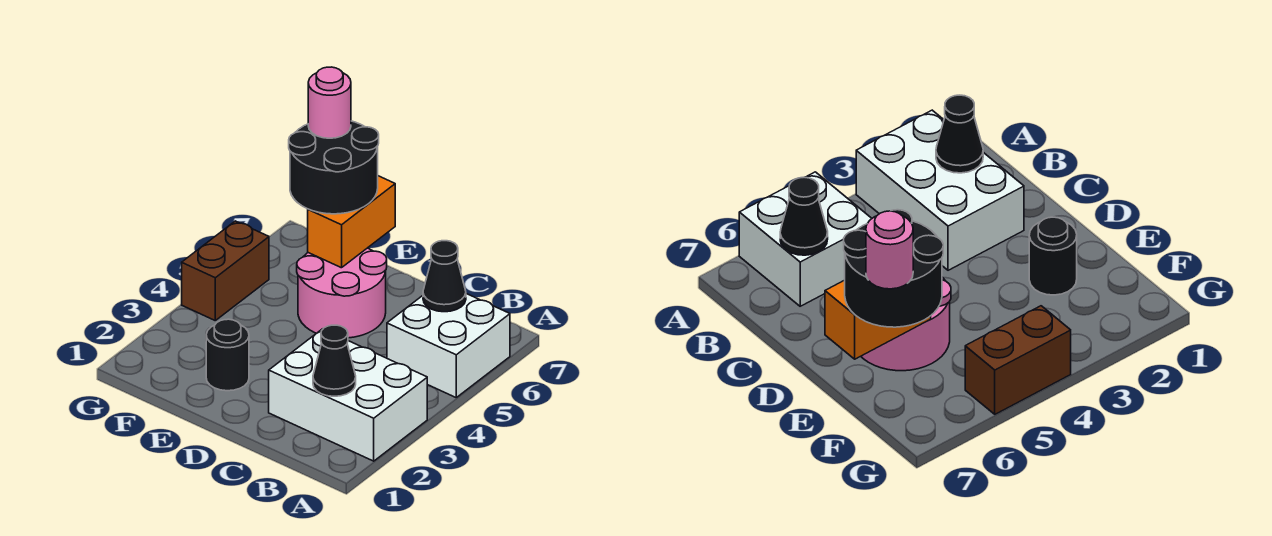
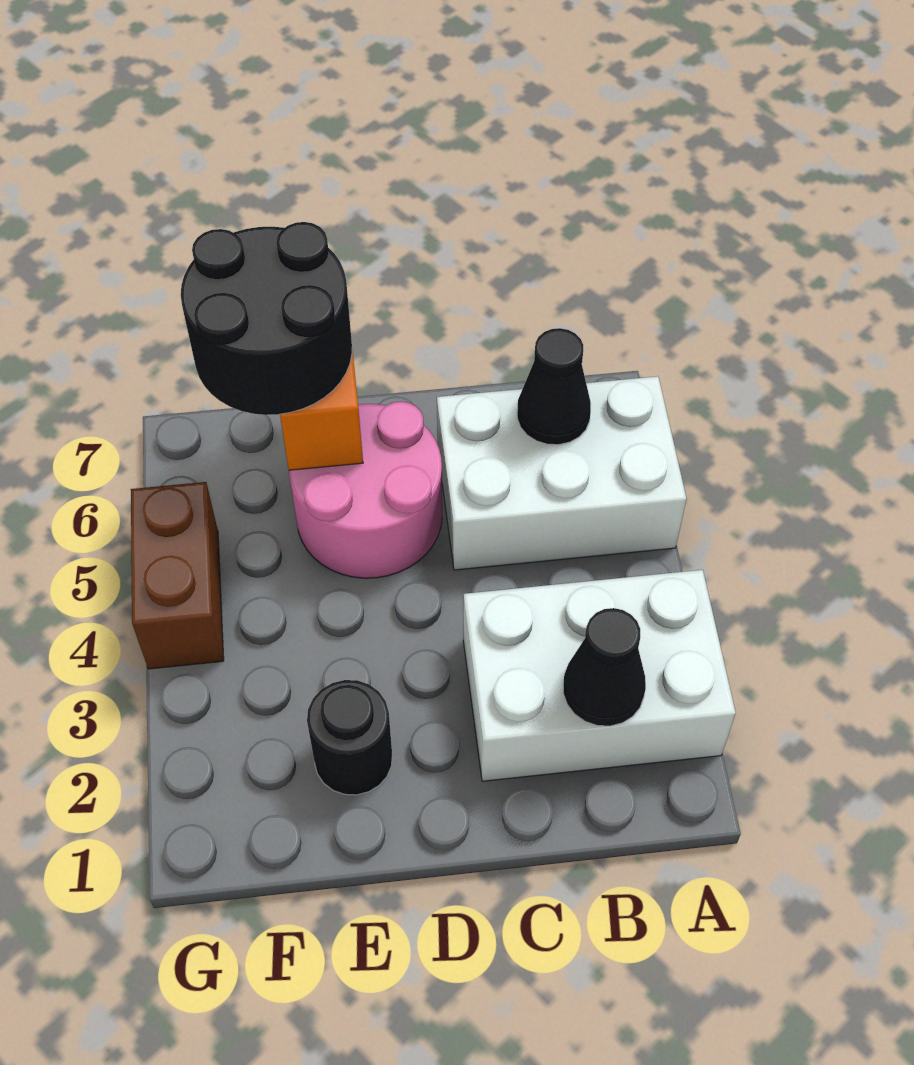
white 2x2 brick [387,294,510,397] -> white 2x3 brick [437,376,686,570]
pink 1x1 round brick [308,67,351,138] -> none

